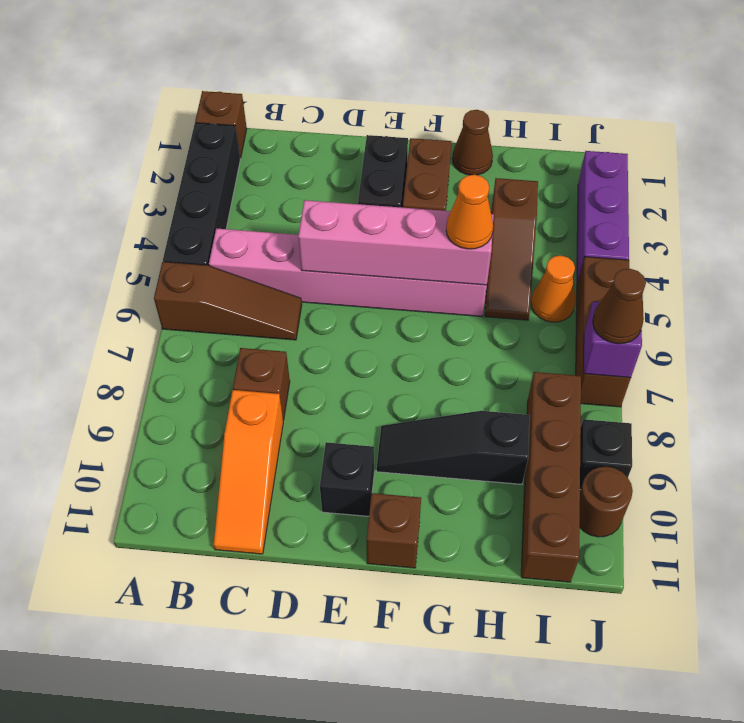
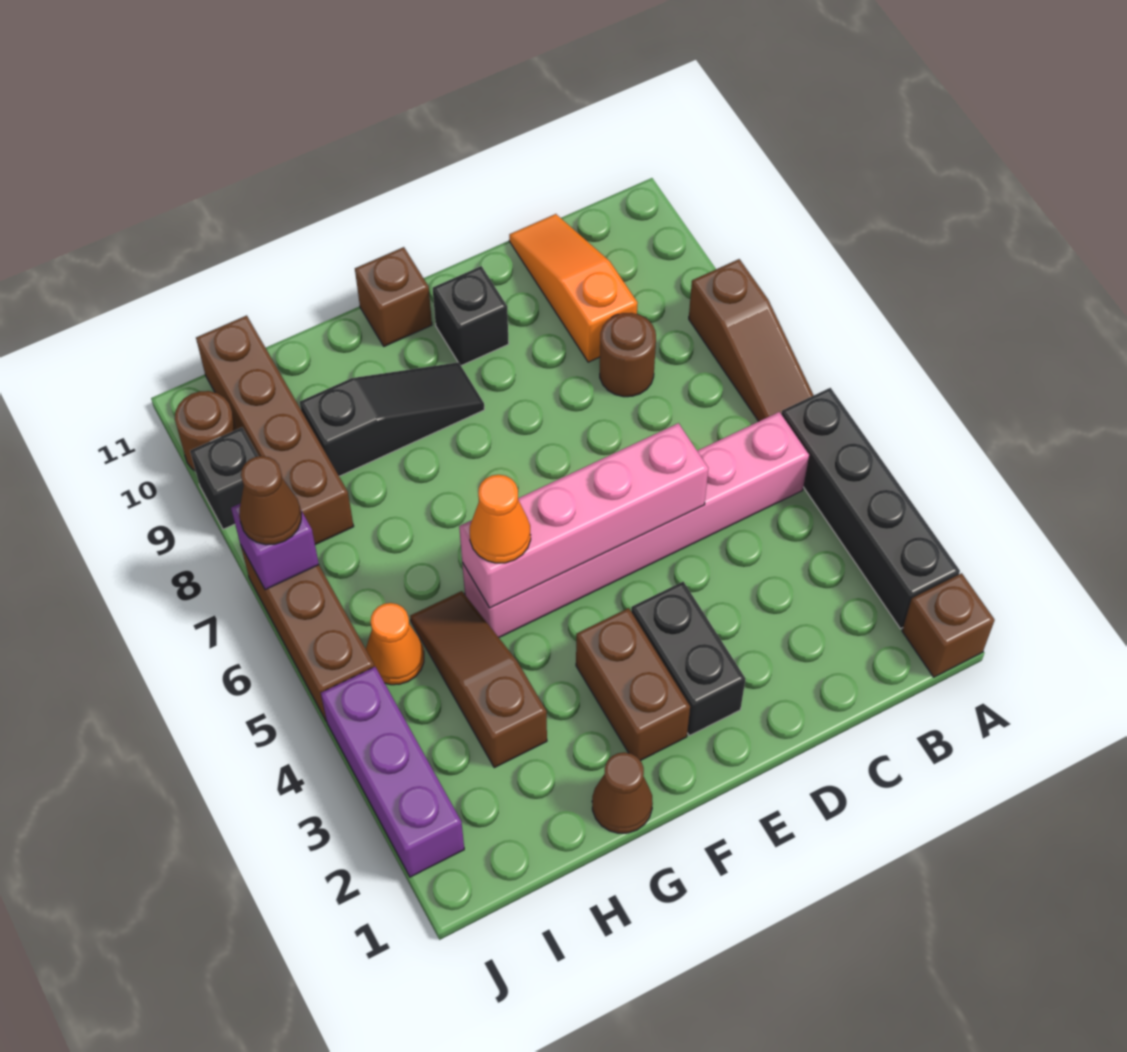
brown 1x3 slope [154,262,302,340] -> brown 1x3 slope turned to [689,259,814,421]
brown 1x1 brick [233,348,290,420] -> brown 1x1 round brick [600,313,656,397]

